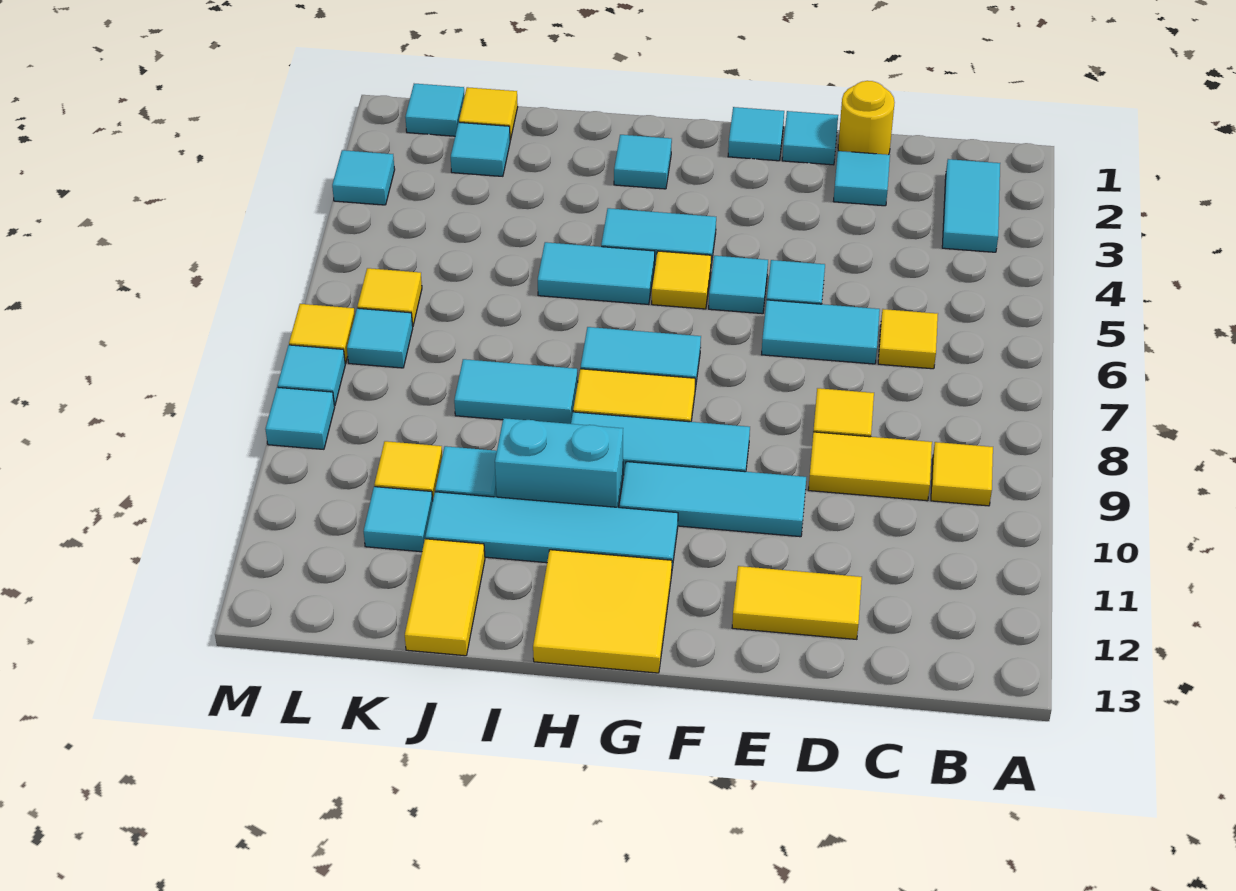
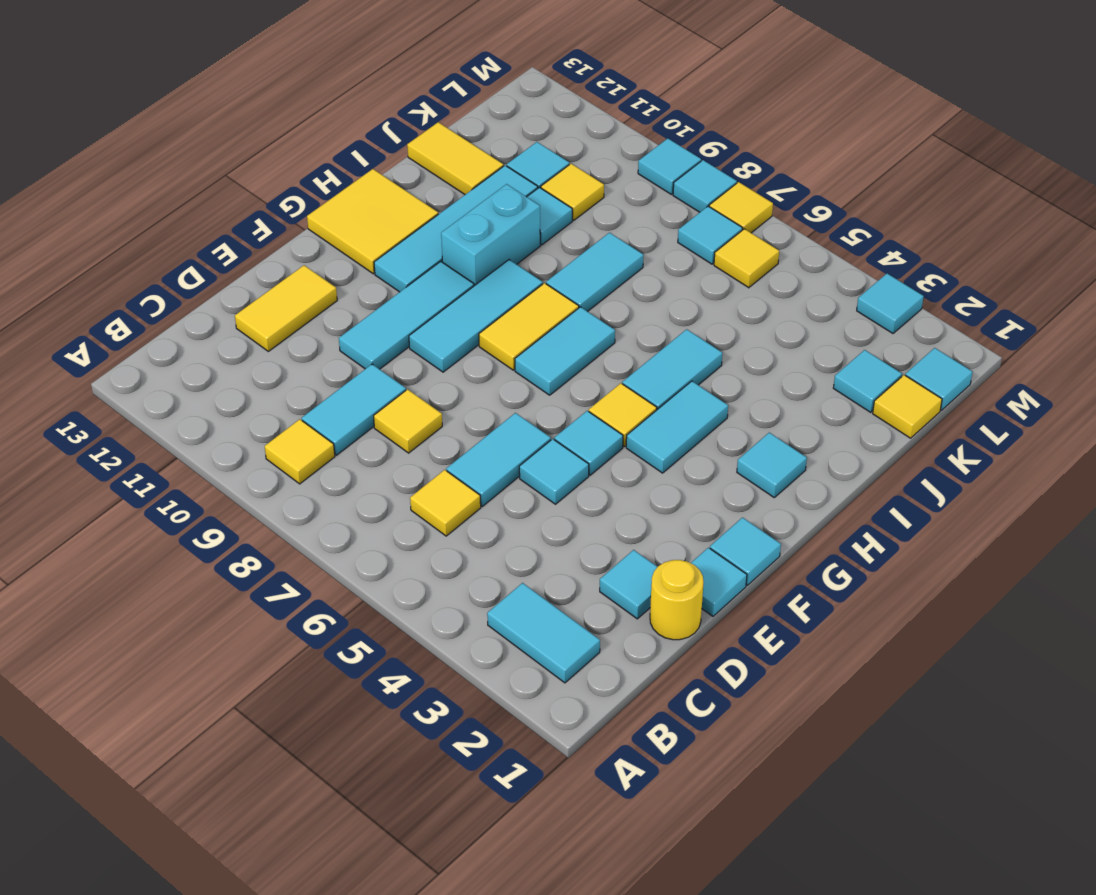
yellow 1x2 tile [808,432,932,501] -> cyan 1x2 tile [302,364,406,455]

